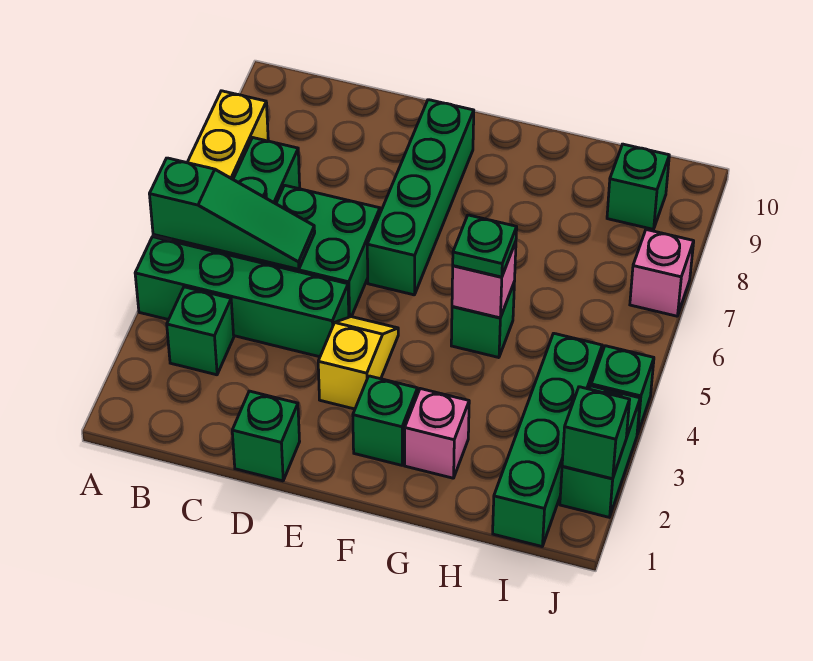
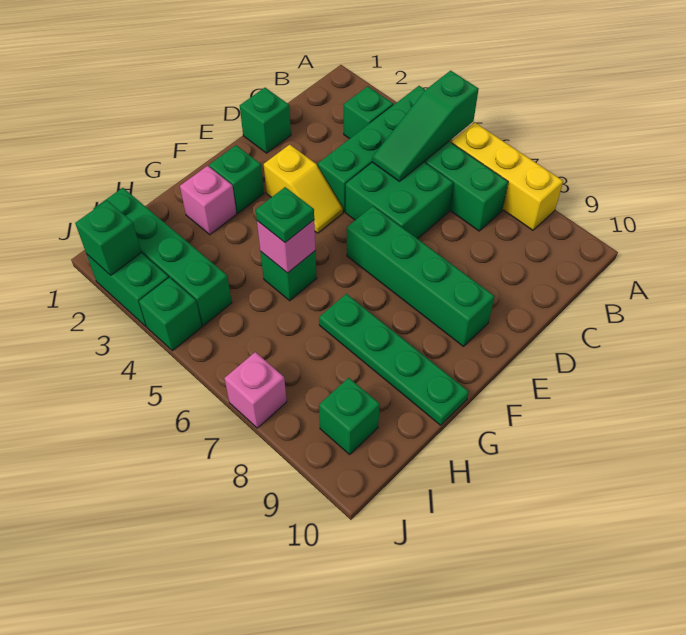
none -> green 1x4 plate [319,294,469,425]

